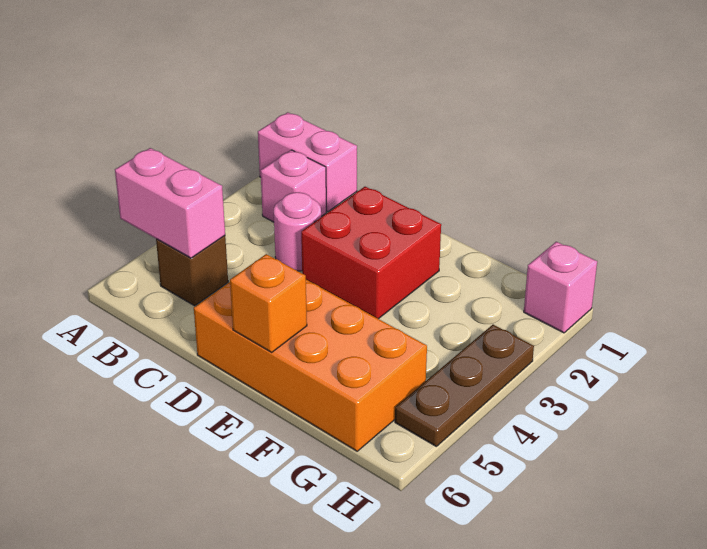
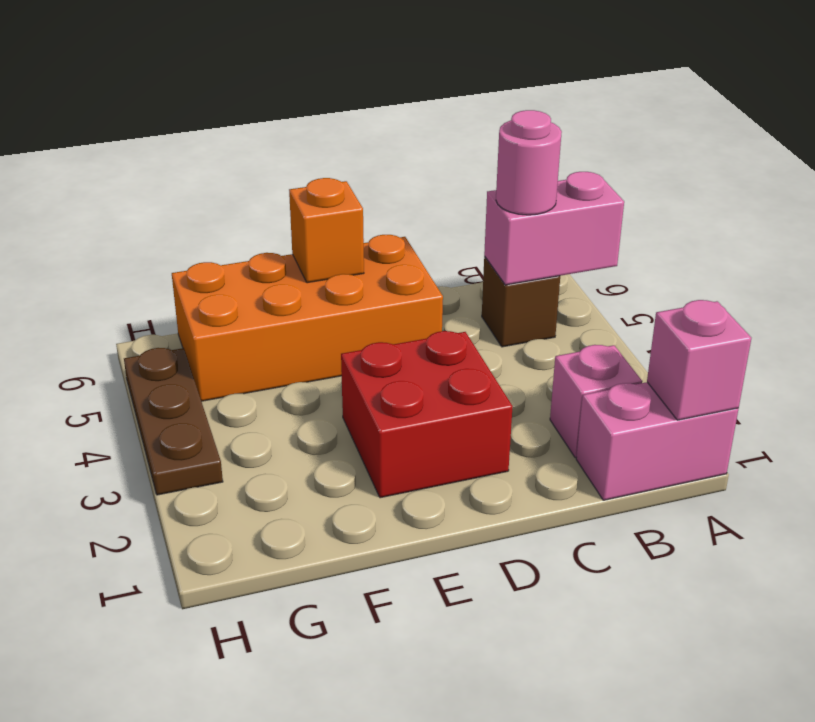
pink 1x1 round brick [274,192,321,271] -> pink 1x1 round brick moved to [496,110,562,215]
pink 1x1 brick [524,242,597,333] -> pink 1x1 brick moved to [647,300,751,420]

